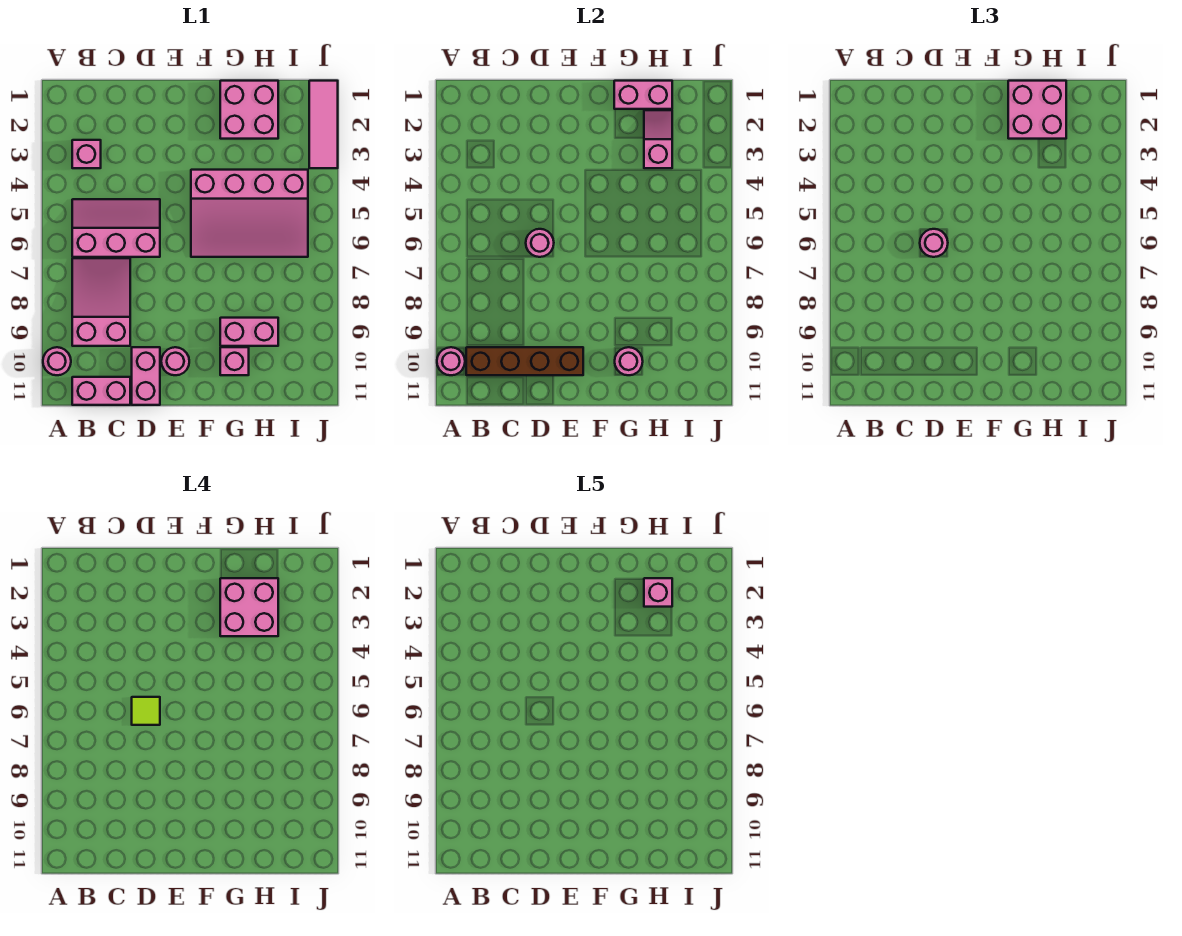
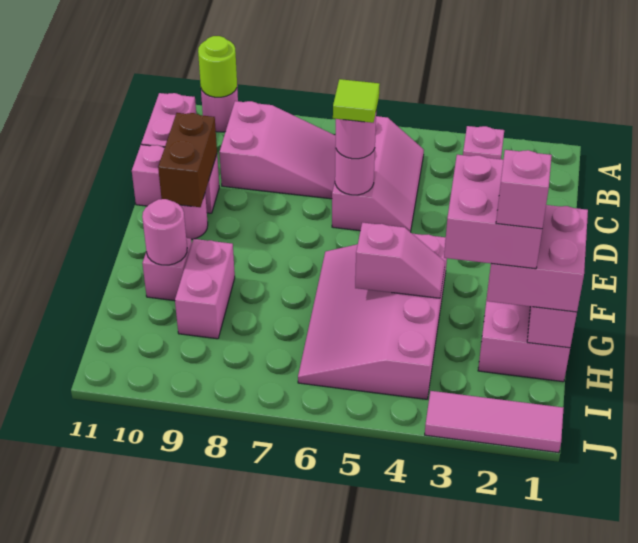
pink 1x1 round brick [437,347,465,375] -> lime 1x1 round brick [198,36,237,97]
brown 1x4 brick [466,347,583,375] -> brown 1x2 brick [158,113,217,207]
pink 1x2 slope [644,110,672,168] -> pink 1x2 slope moved to [355,223,445,298]

